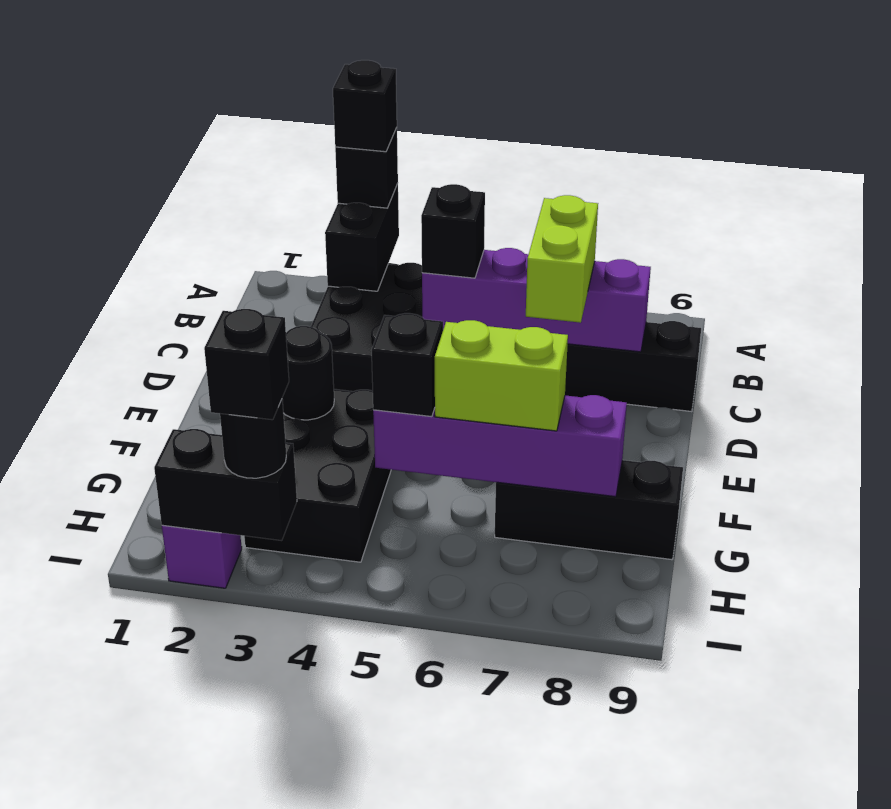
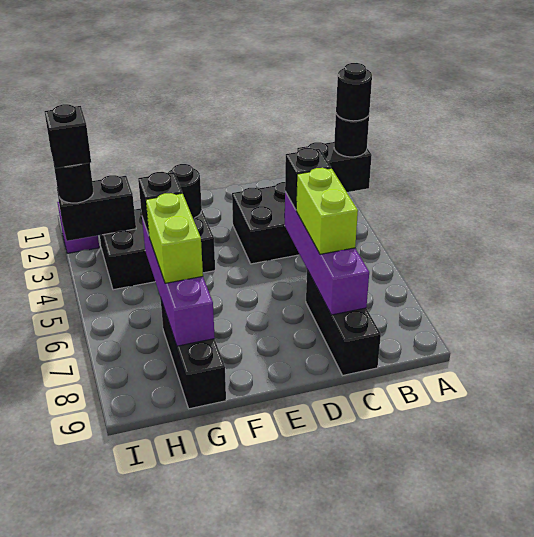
black 1x1 brick [335,128,398,208] -> black 1x1 round brick [334,114,369,157]
black 1x1 brick [333,60,397,152] -> black 1x1 round brick [336,63,372,121]
lime 1x2 brick [526,195,598,323] -> lime 1x2 brick turned to [296,168,358,254]
black 1x2 brick [154,429,297,541] -> black 1x2 brick turned to [57,175,136,241]

